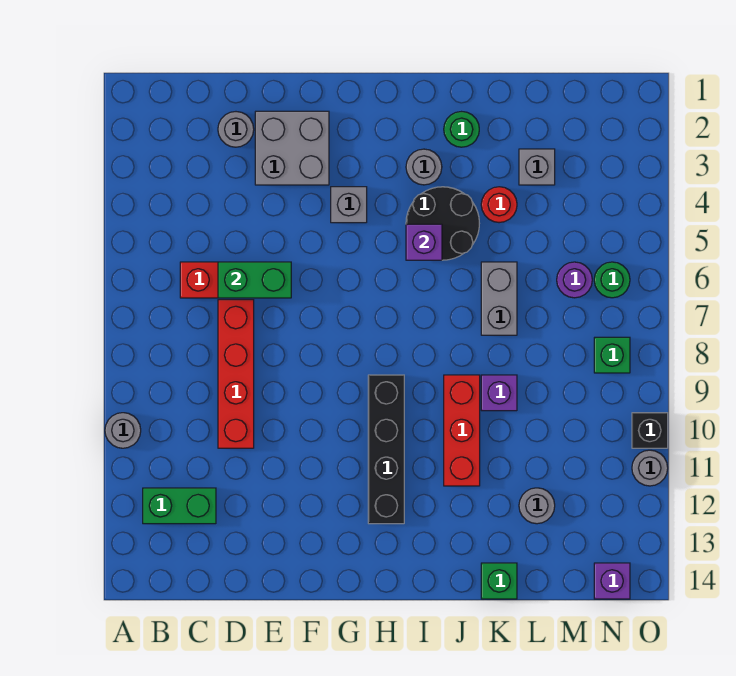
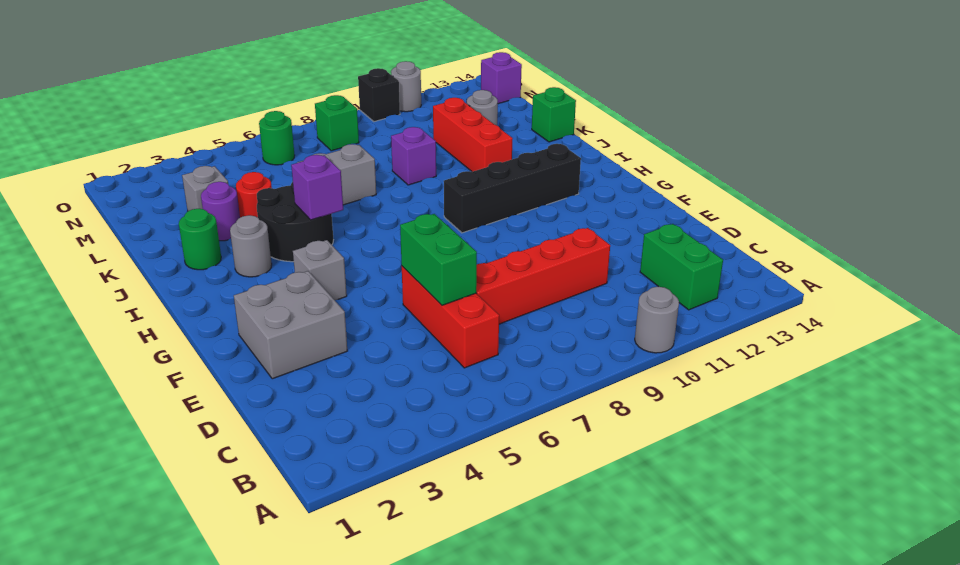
grey 1x1 round brick [218,112,254,147] -> none
red 1x3 brick [444,375,480,486] -> red 1x3 brick turned to [433,98,513,172]
purple 1x1 round brick [557,262,592,298] -> purple 1x1 round brick moved to [201,182,240,241]

